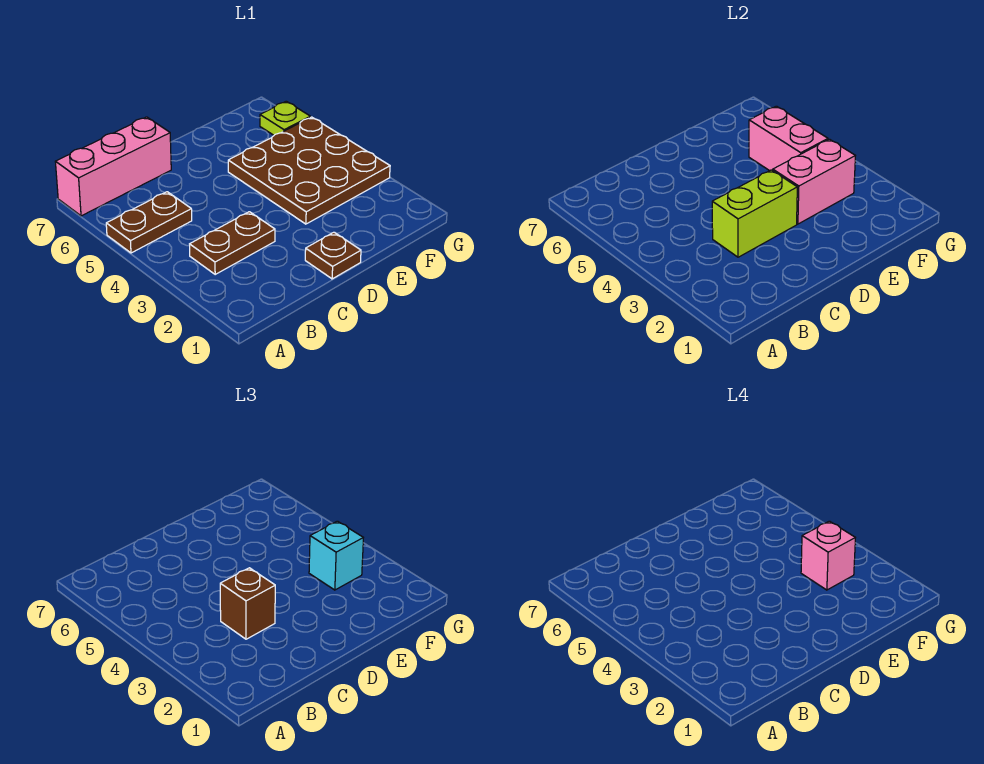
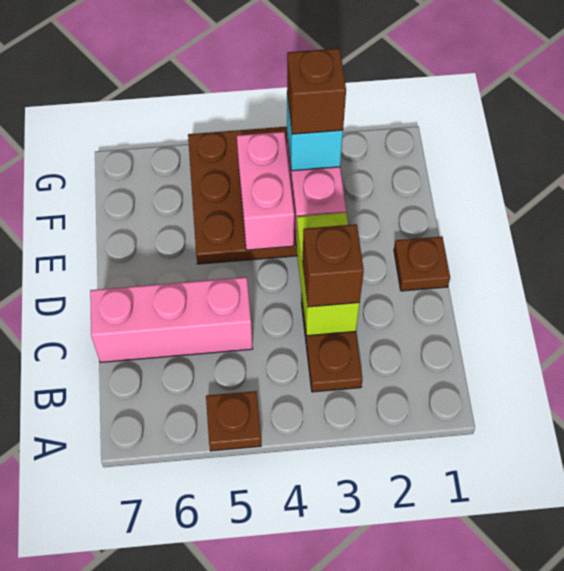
brown 1x2 plate [106,192,192,253] -> brown 1x1 plate [206,391,261,451]
pink 1x3 brick [55,117,171,216] -> pink 1x3 brick turned to [90,277,253,362]
pink 1x1 brick [801,521,855,590] -> brown 1x1 brick [287,48,346,134]
pink 1x2 brick [749,106,828,171] -> pink 1x2 brick turned to [237,132,294,250]
lime 1x1 plate [260,101,310,135] -> none

